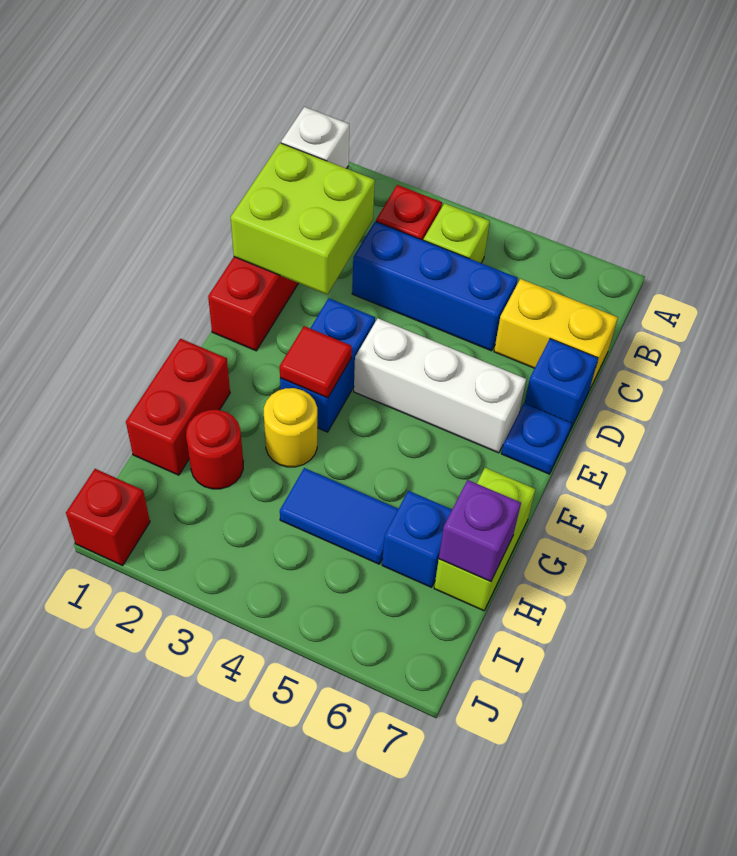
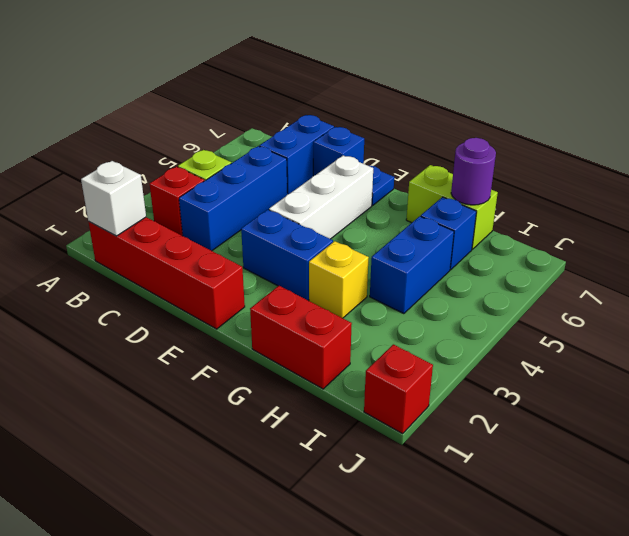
lime 2x2 brick [231,143,375,294] -> none
yellow 1x2 brick [494,279,618,388] -> blue 1x2 brick [259,115,334,194]
red 1x1 tile [280,326,352,398] -> none
yellow 1x1 round brick [264,388,317,467] -> yellow 1x1 brick [309,241,369,318]
red 1x1 round brick [186,410,243,489] -> none
blue 1x2 tile [280,468,398,564] -> blue 1x2 brick [370,216,454,314]
purple 1x1 brick [439,480,521,582] -> purple 1x1 round brick [451,138,496,205]

